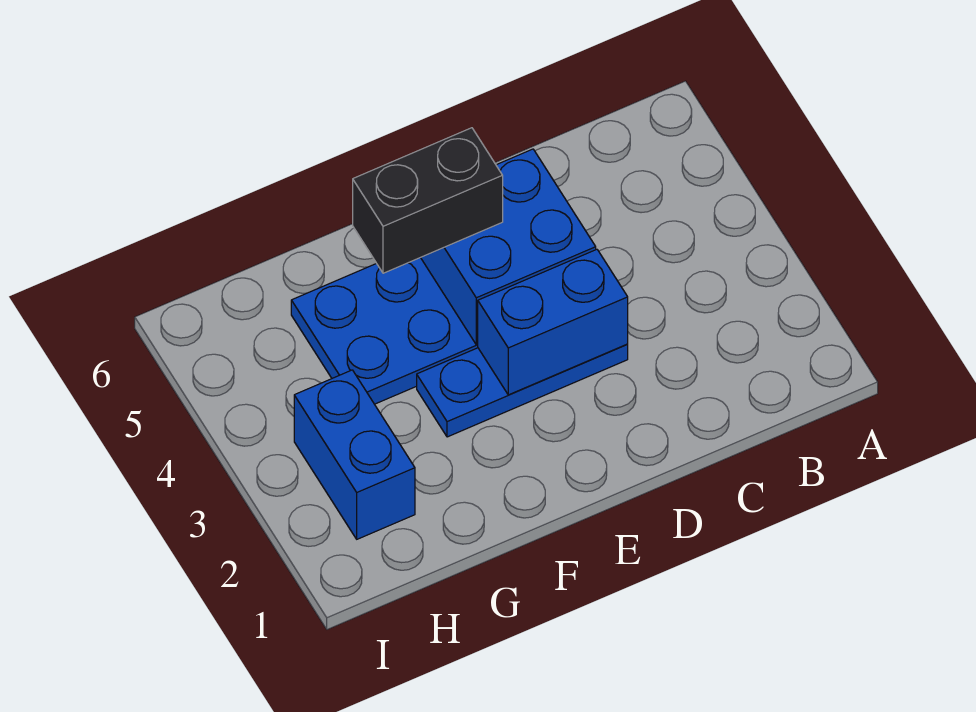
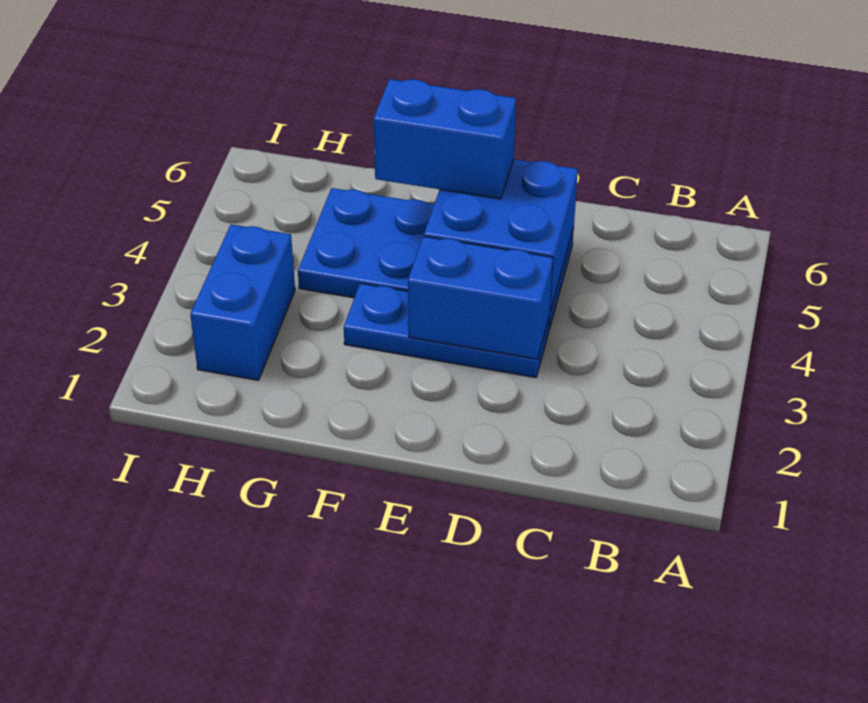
black 1x2 brick [353,128,503,273] -> blue 1x2 brick [373,79,516,199]

